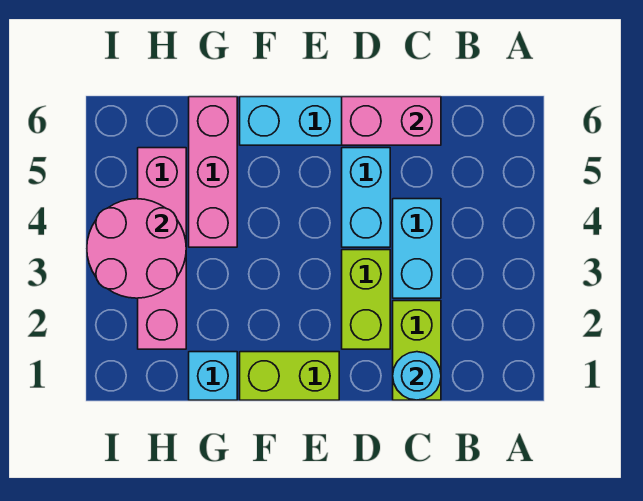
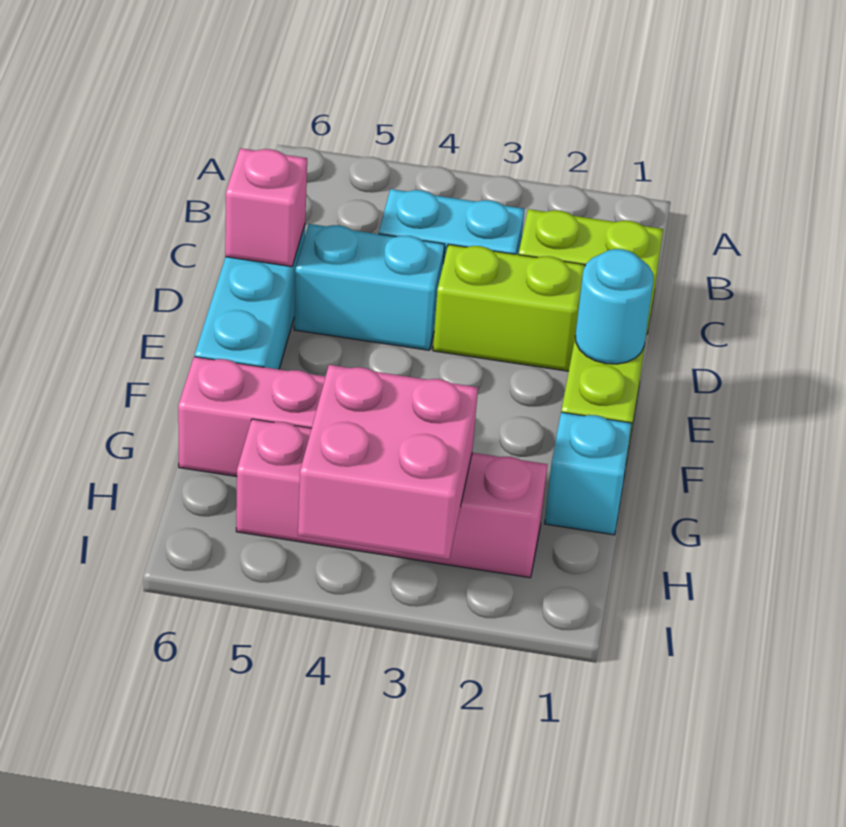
cyan 1x1 round brick [393,352,441,400] -> cyan 1x1 round brick moved to [576,249,654,364]
pink 1x2 brick [342,97,441,145] -> pink 1x1 brick [225,148,307,267]
pink 2x2 round brick [87,199,186,298] -> pink 2x2 brick [298,365,478,559]

